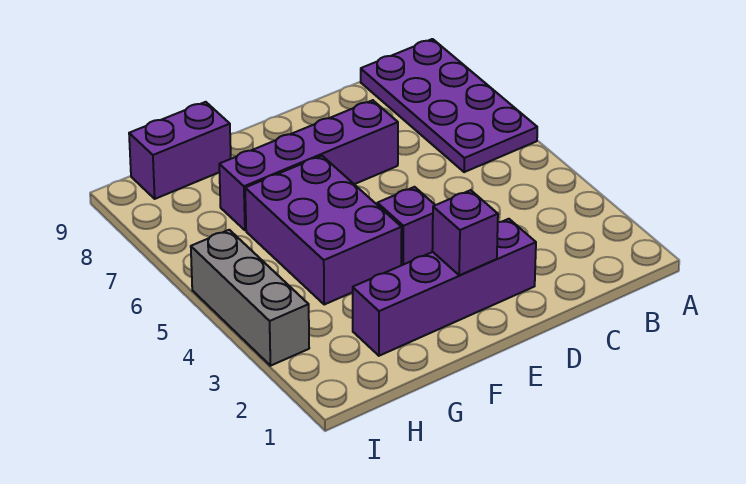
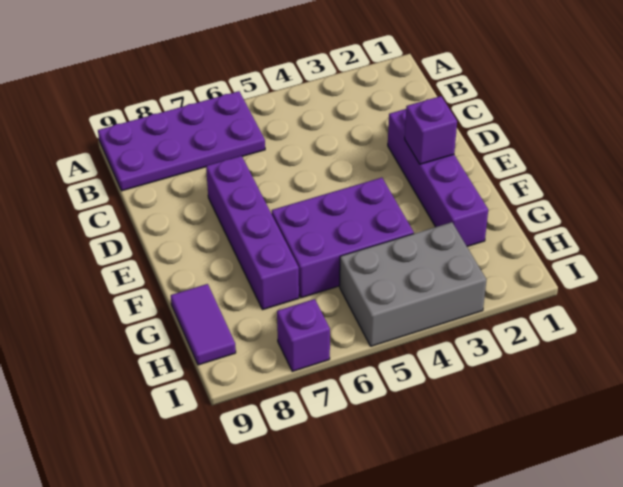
purple 1x1 brick [377,187,435,265] -> purple 1x1 brick moved to [277,299,330,371]
purple 1x2 brick [129,102,231,199] -> purple 1x2 tile [171,284,236,365]
grey 1x3 brick [191,230,309,366] -> grey 2x3 brick [340,222,486,346]

